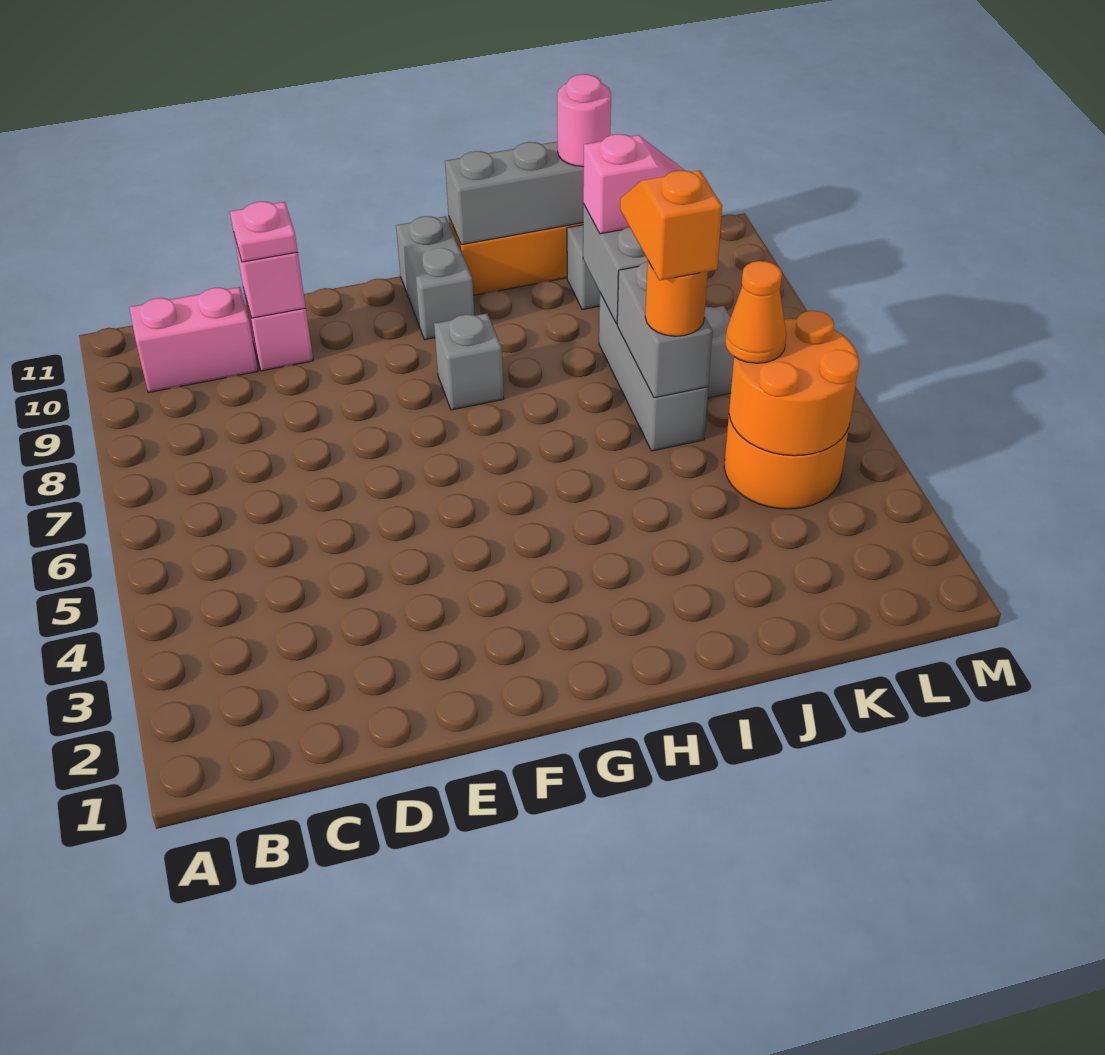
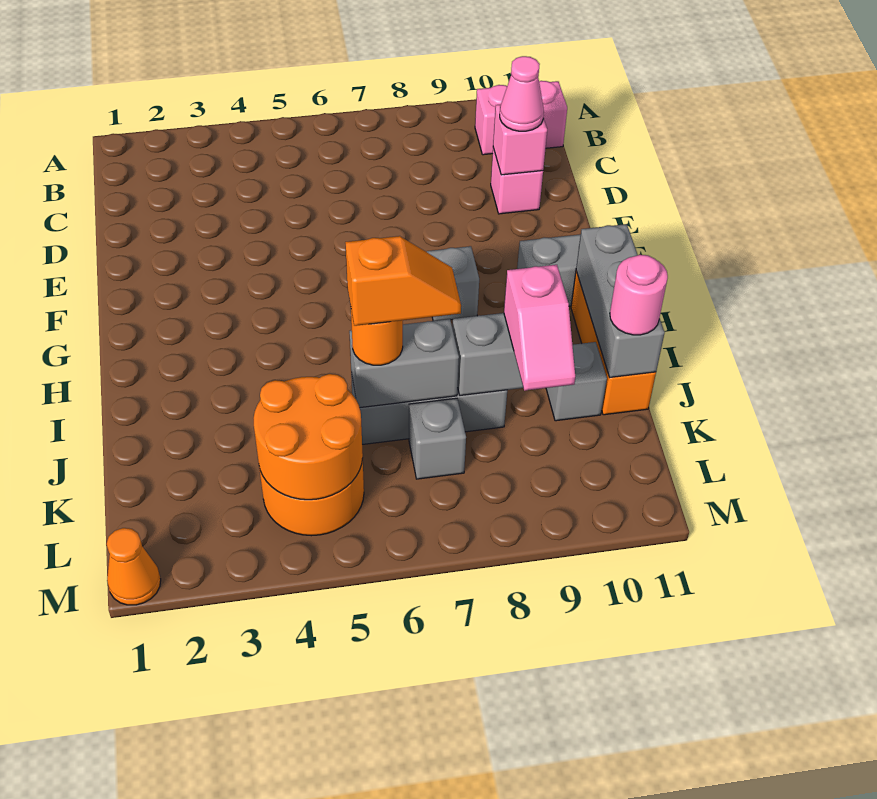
pink 1x2 brick [129,287,258,393] -> pink 1x2 brick turned to [475,81,567,155]
pink 1x1 plate [230,202,298,262] -> pink 1x1 cone [500,56,544,131]
orange 1x1 cone [725,261,786,363] -> orange 1x1 cone moved to [107,528,161,605]

